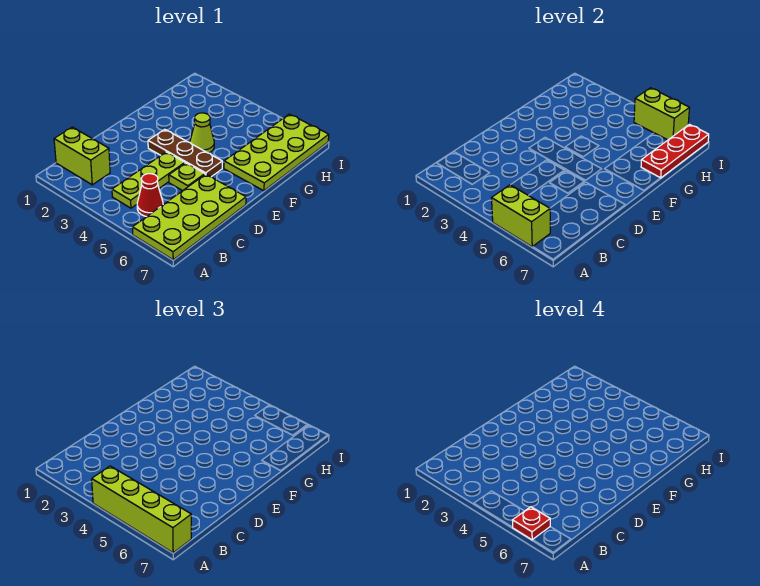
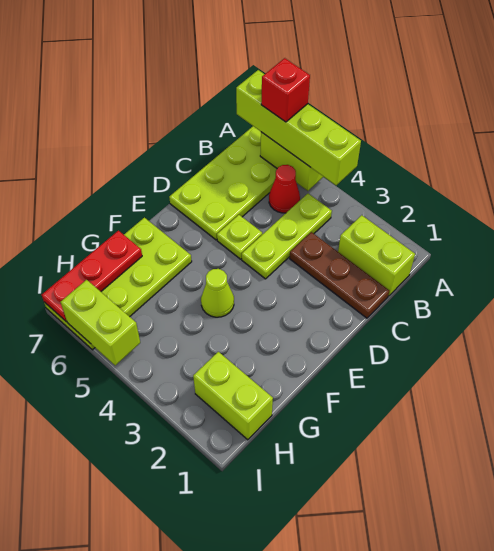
red 1x1 plate [512,507,550,540] -> red 1x1 brick [261,58,310,122]
brown 1x3 plate [148,129,222,177] -> brown 1x3 plate moved to [290,232,389,318]
none -> lime 1x2 brick [193,352,273,440]

